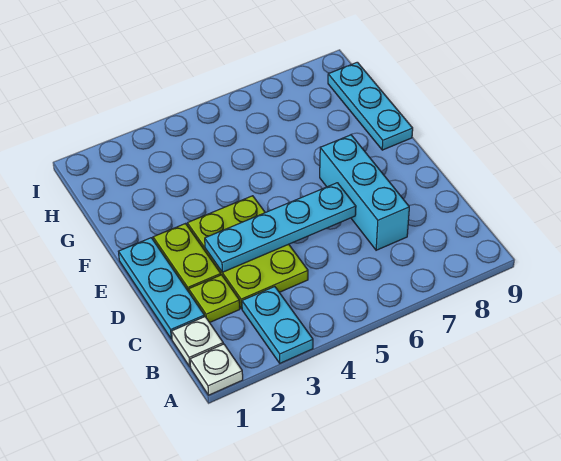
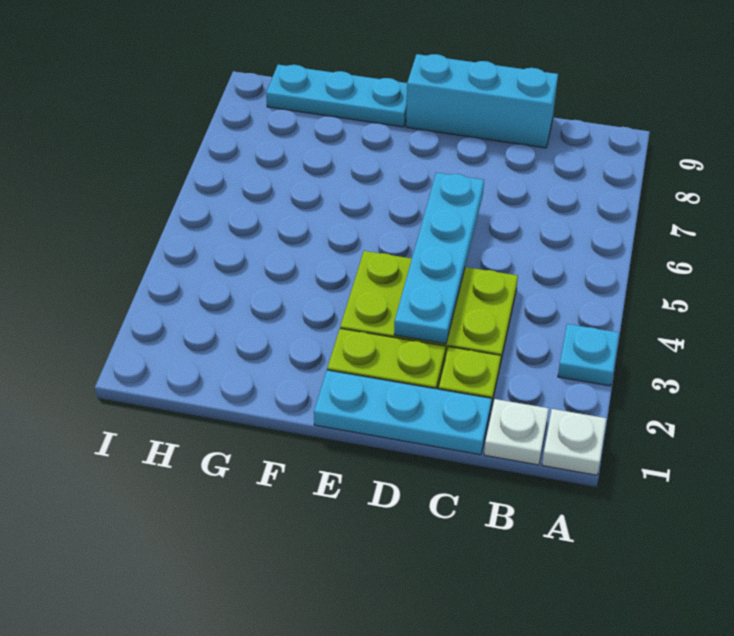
cyan 1x2 plate [242,287,313,363] -> cyan 1x1 plate [558,324,619,386]
cyan 1x3 brick [320,135,409,250] -> cyan 1x3 brick moved to [406,54,558,148]

